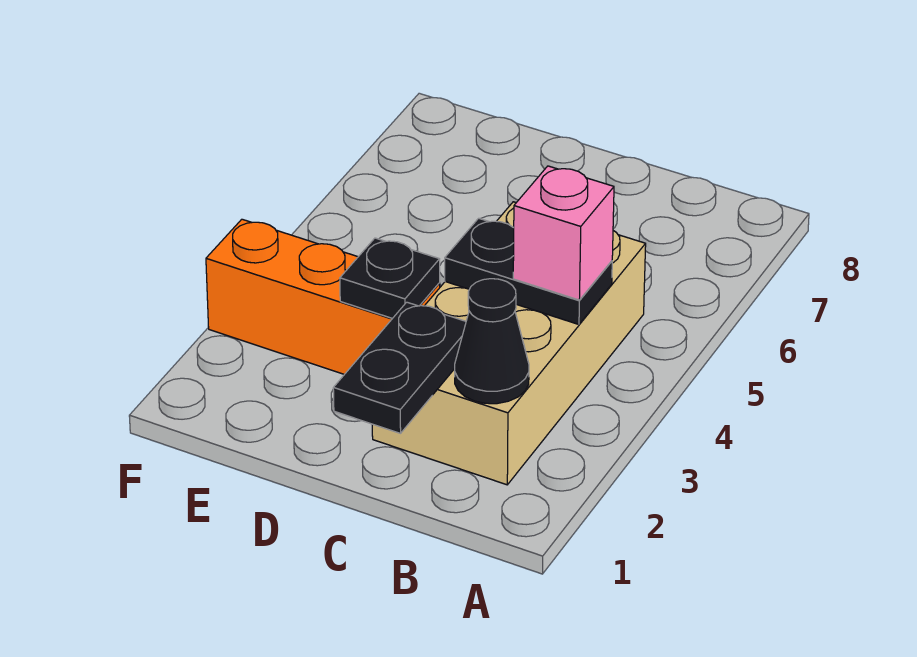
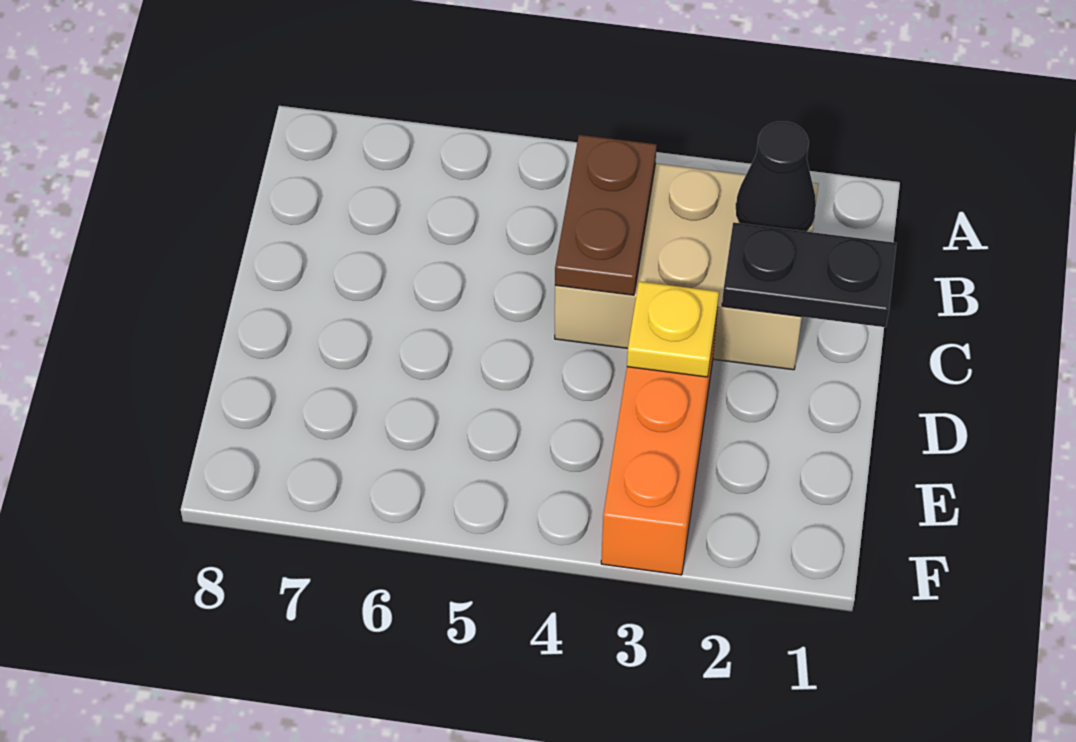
tan 2x4 brick [372,202,646,485] -> tan 2x3 brick [555,164,818,370]
black 1x2 plate [445,218,612,324] -> brown 1x2 plate [555,135,657,295]
pink 1x1 brick [513,166,614,300] -> none
black 1x1 plate [340,238,440,318] -> yellow 1x1 plate [627,281,719,377]

